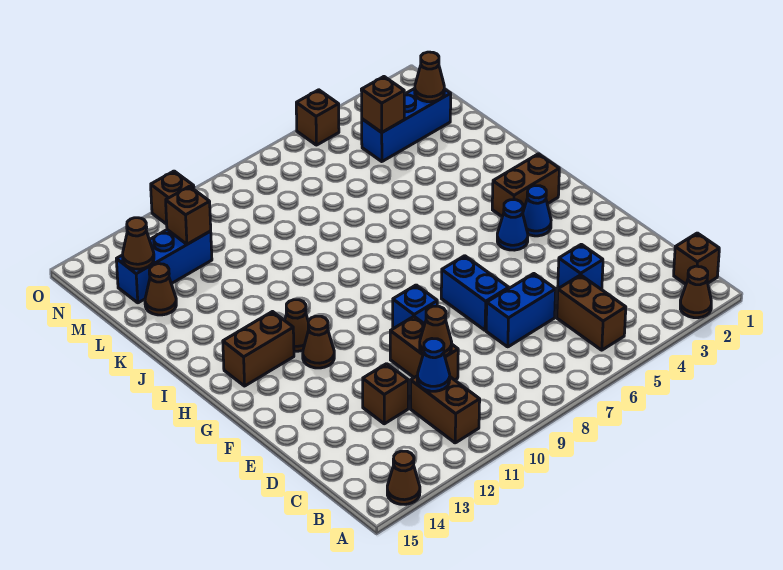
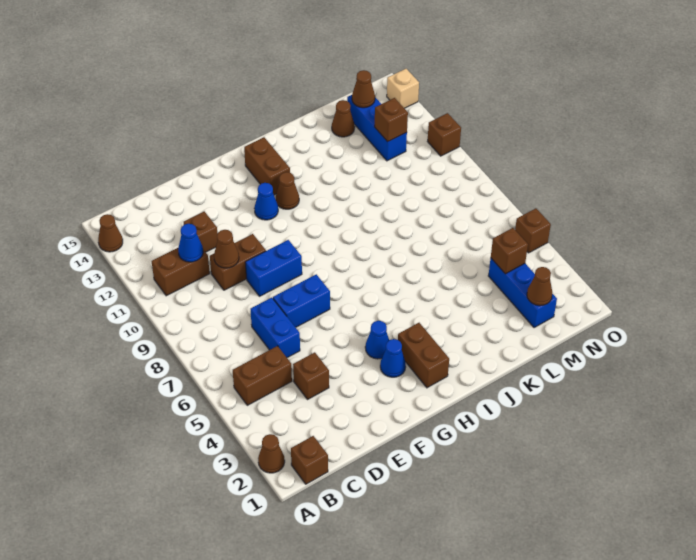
blue 1x1 brick [558,244,603,289] -> brown 1x1 brick [293,352,329,399]
blue 1x1 brick [393,285,437,329] -> blue 1x2 brick [245,240,302,296]
brown 1x1 cone [303,316,334,368] -> blue 1x1 cone [254,183,278,220]
none -> tan 1x1 brick [387,69,419,108]

